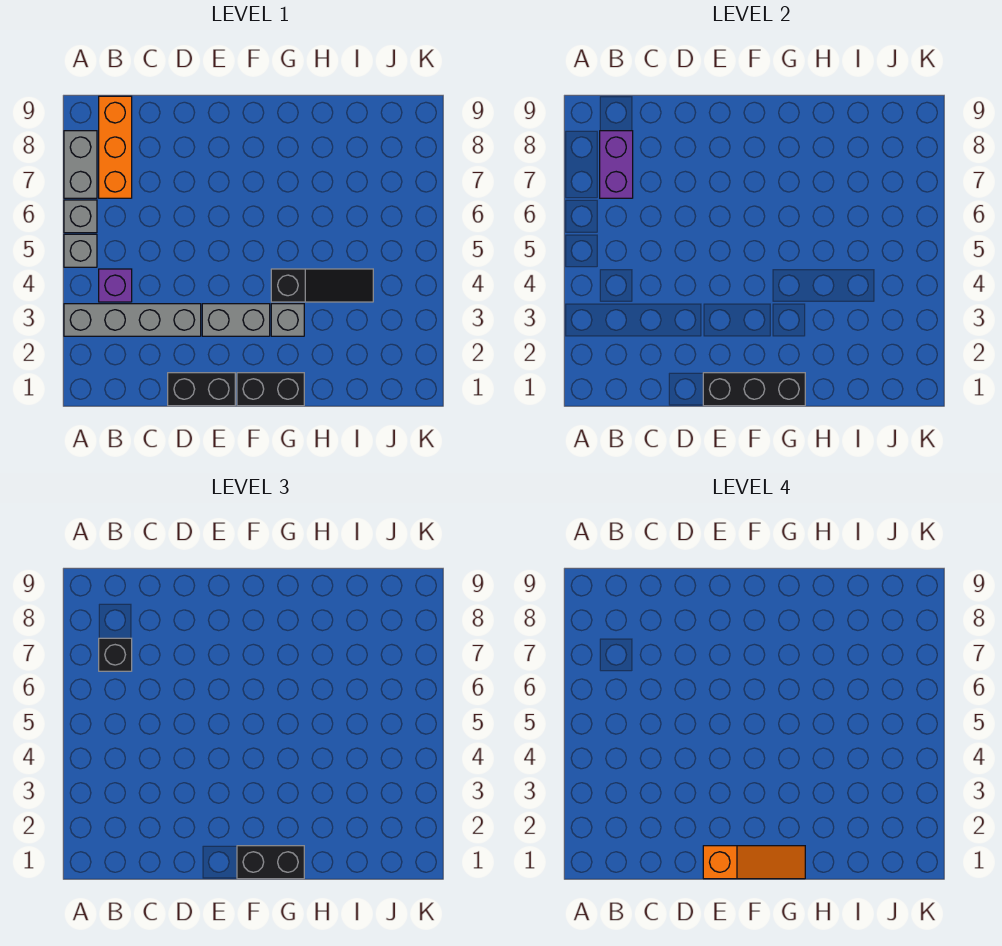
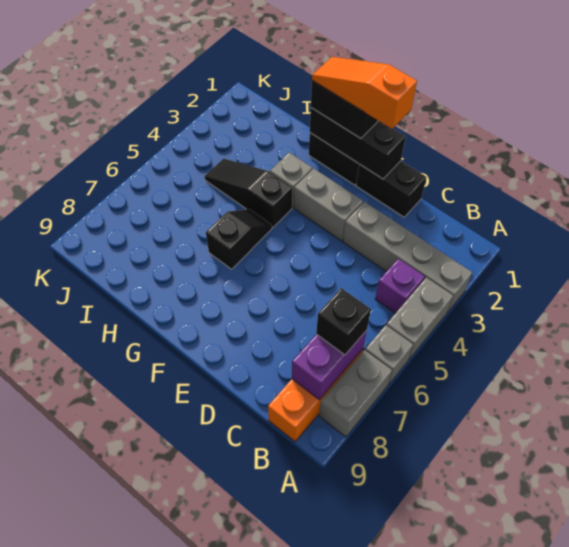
grey 1x1 brick [64,234,97,267] -> grey 1x2 brick [386,277,453,360]
none -> black 1x2 slope [206,209,272,269]

